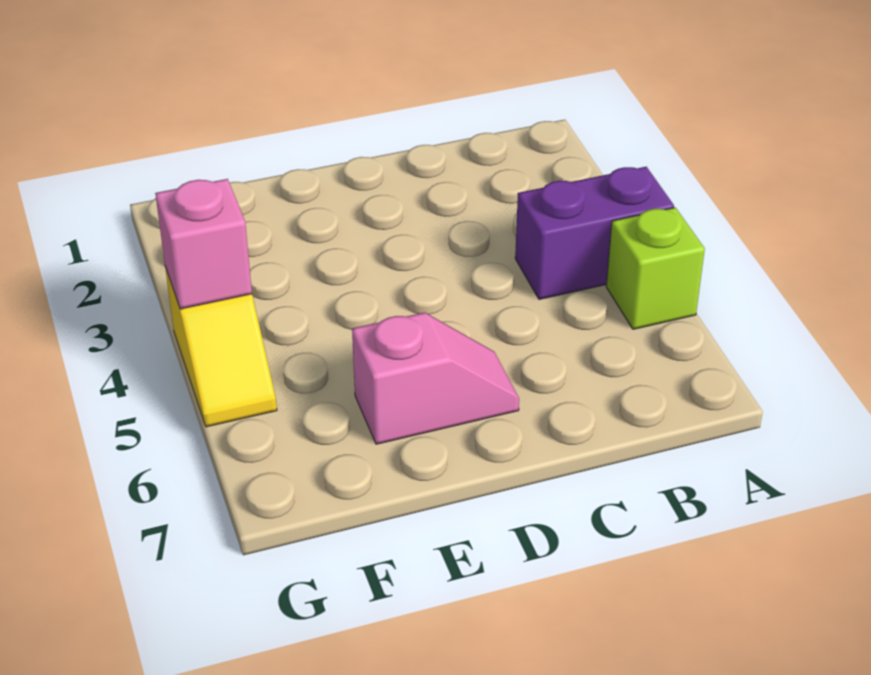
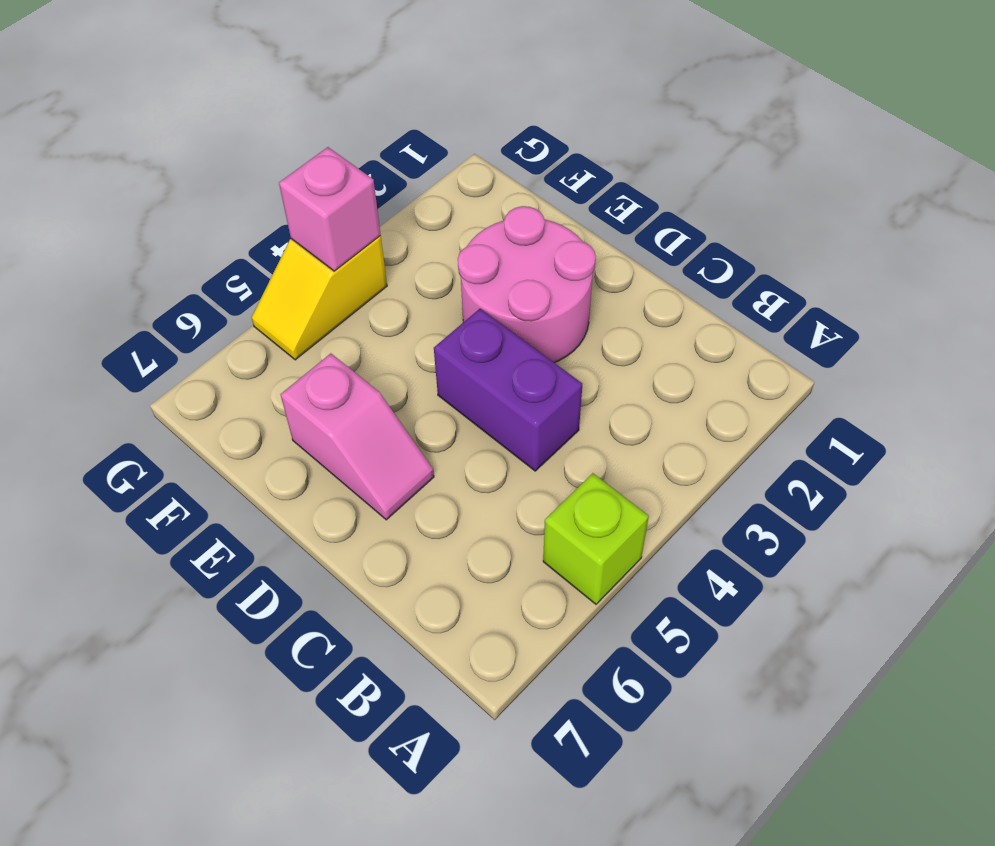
purple 1x2 brick [515,167,674,299] -> purple 1x2 brick moved to [434,309,582,471]
none -> pink 2x2 round brick [458,206,596,363]

